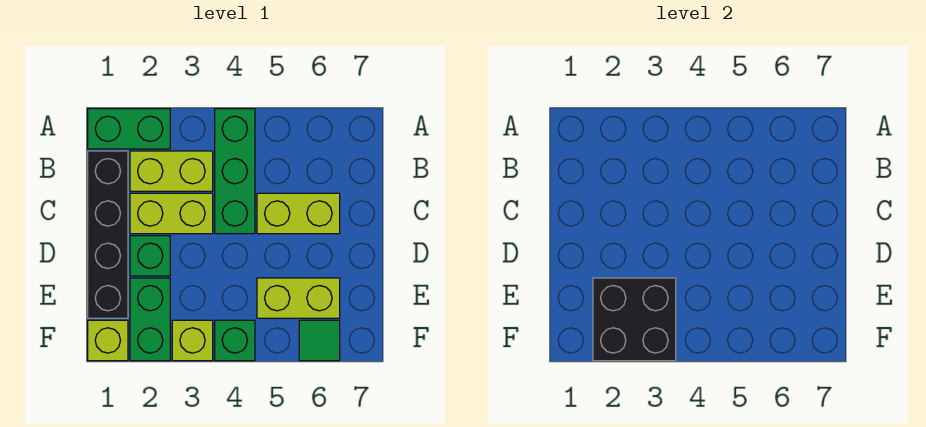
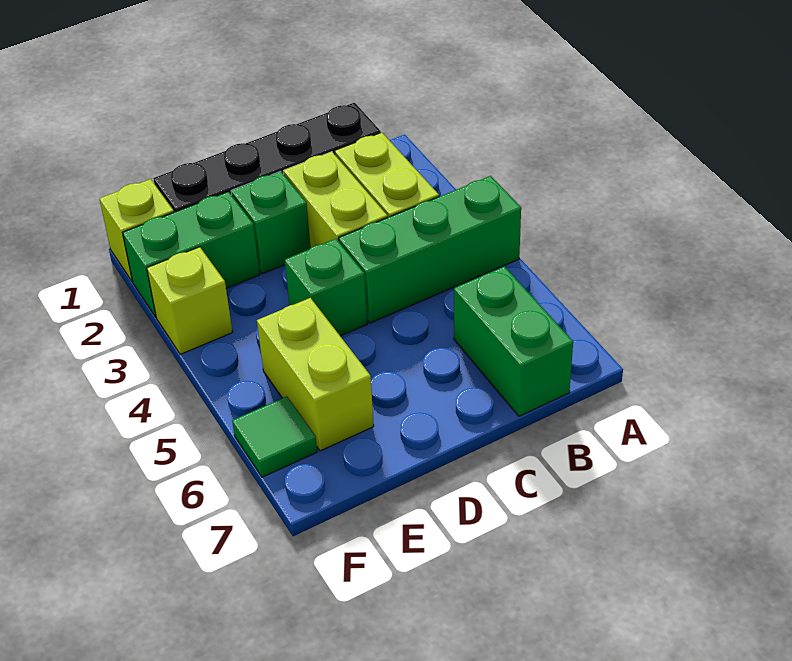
green 1x2 brick [88,109,170,149] -> green 1x2 brick moved to [454,266,573,416]
lime 1x2 brick [257,193,340,234] -> none
black 2x2 brick [593,278,676,361] -> none
green 1x1 brick [215,320,255,361] -> green 1x1 brick moved to [285,239,367,336]

